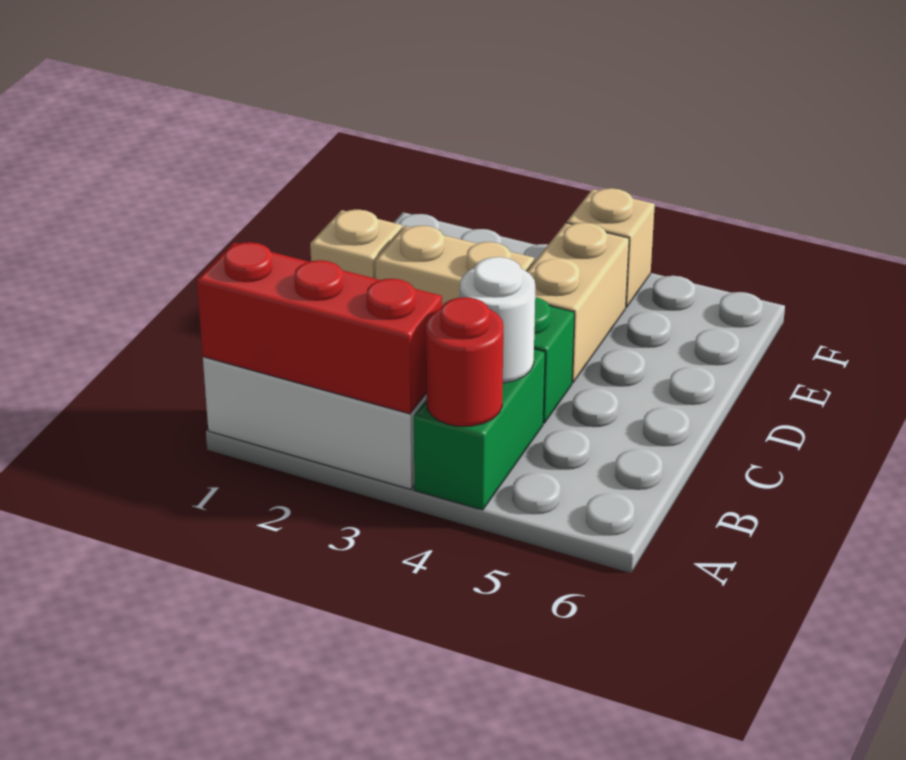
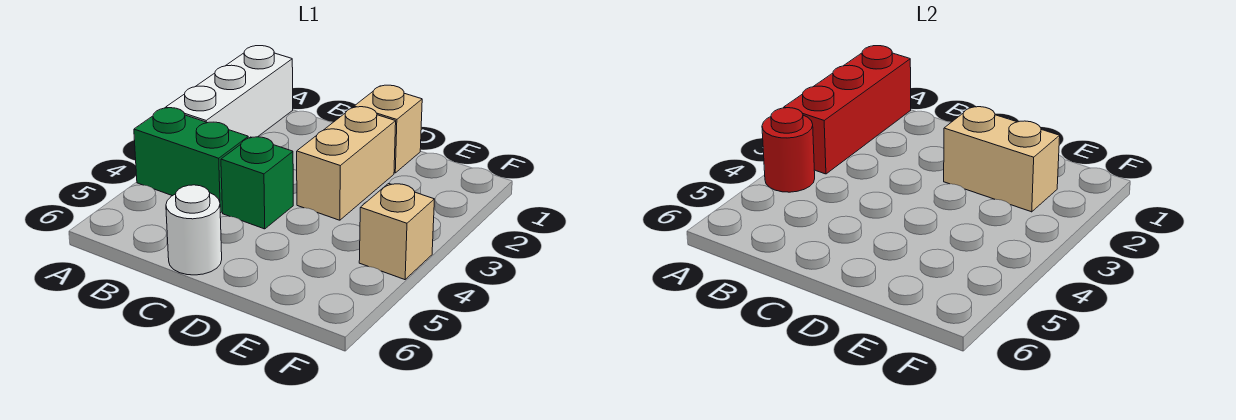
white 1x1 round brick [460,257,535,383] -> white 1x1 round brick moved to [166,185,222,275]
tan 1x2 brick [527,223,629,383] -> tan 1x2 brick moved to [944,107,1060,212]

